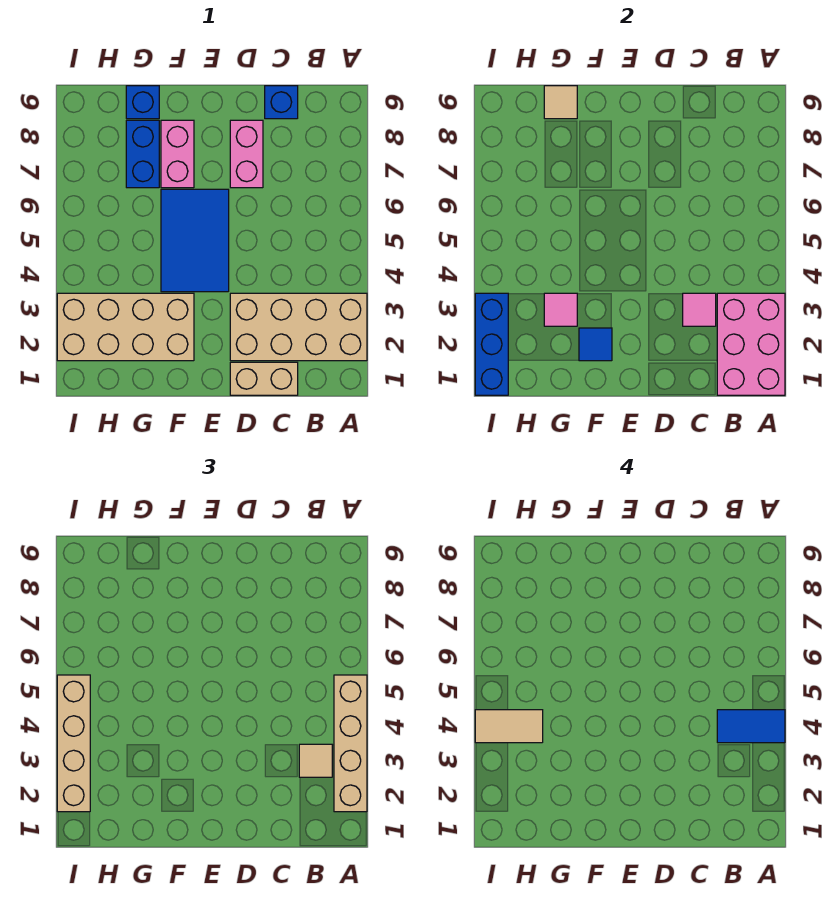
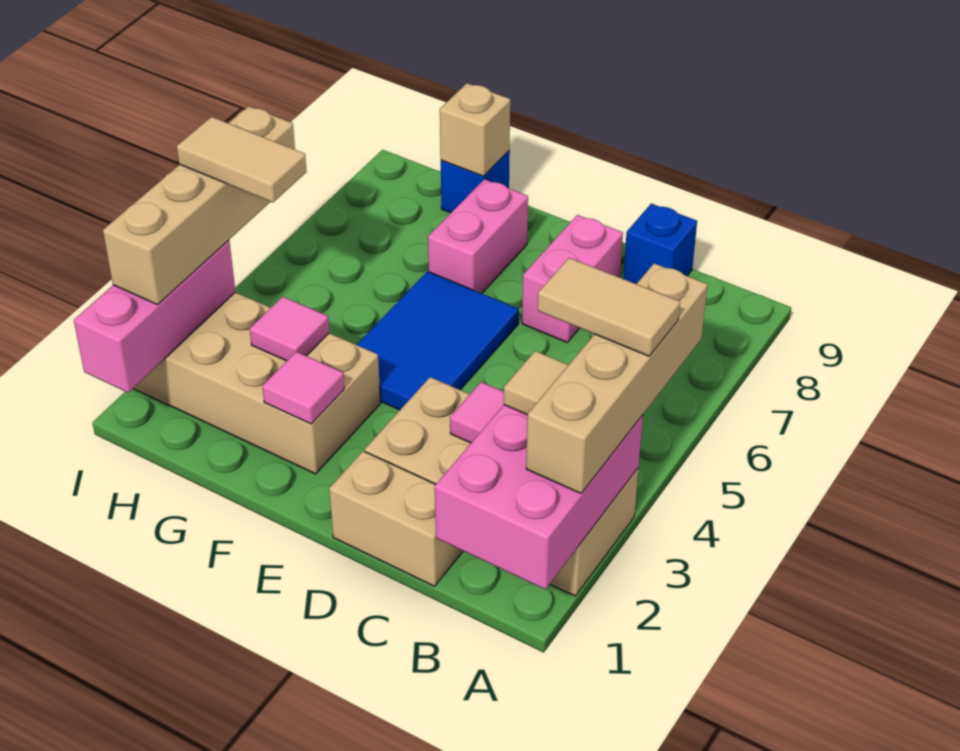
blue 1x2 tile [717,710,785,743] -> tan 1x2 tile [538,258,680,356]
blue 1x1 tile [579,328,612,361] -> pink 1x1 tile [262,352,344,424]
blue 1x2 brick [126,120,159,188] -> none
tan 1x1 tile [544,86,577,119] -> tan 1x1 brick [440,83,510,176]
blue 1x3 brick [475,293,508,395] -> pink 1x3 brick [74,240,236,393]

